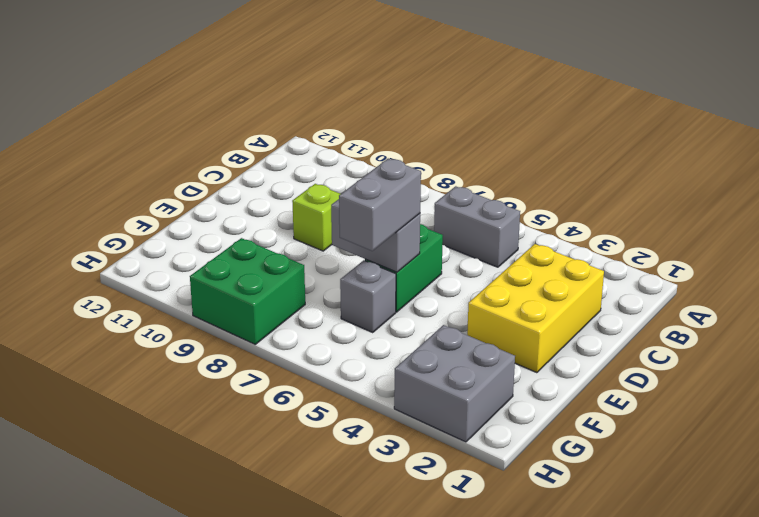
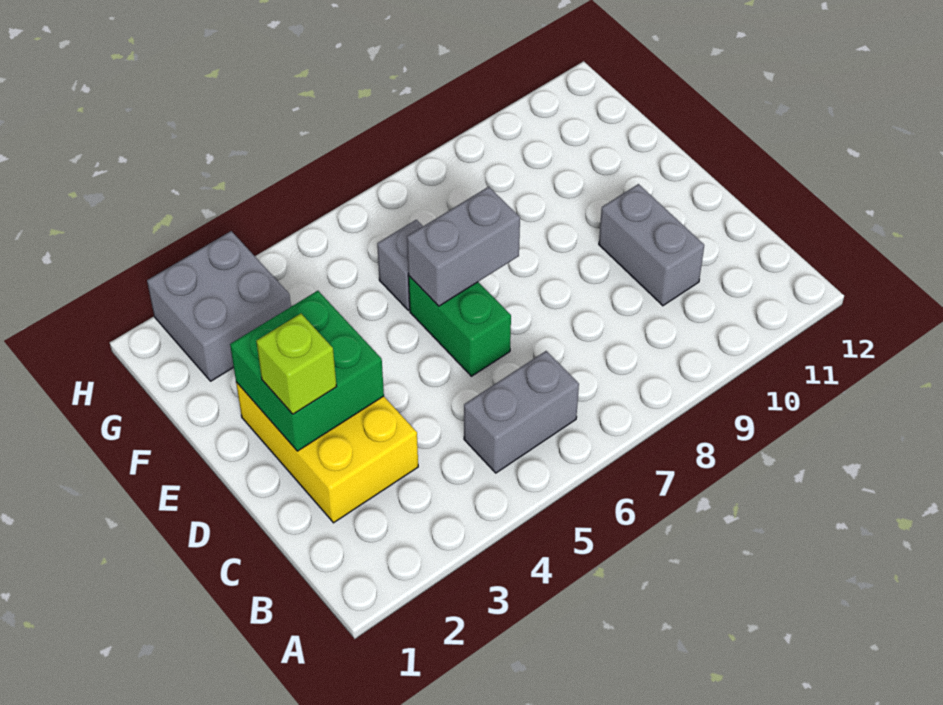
lime 1x1 brick [292,184,340,251] -> lime 1x1 brick moved to [256,313,337,414]
grey 1x2 brick [339,159,421,251] -> grey 1x2 brick moved to [599,184,704,306]
green 2x2 brick [190,238,305,344] -> green 2x2 brick moved to [230,291,384,451]

